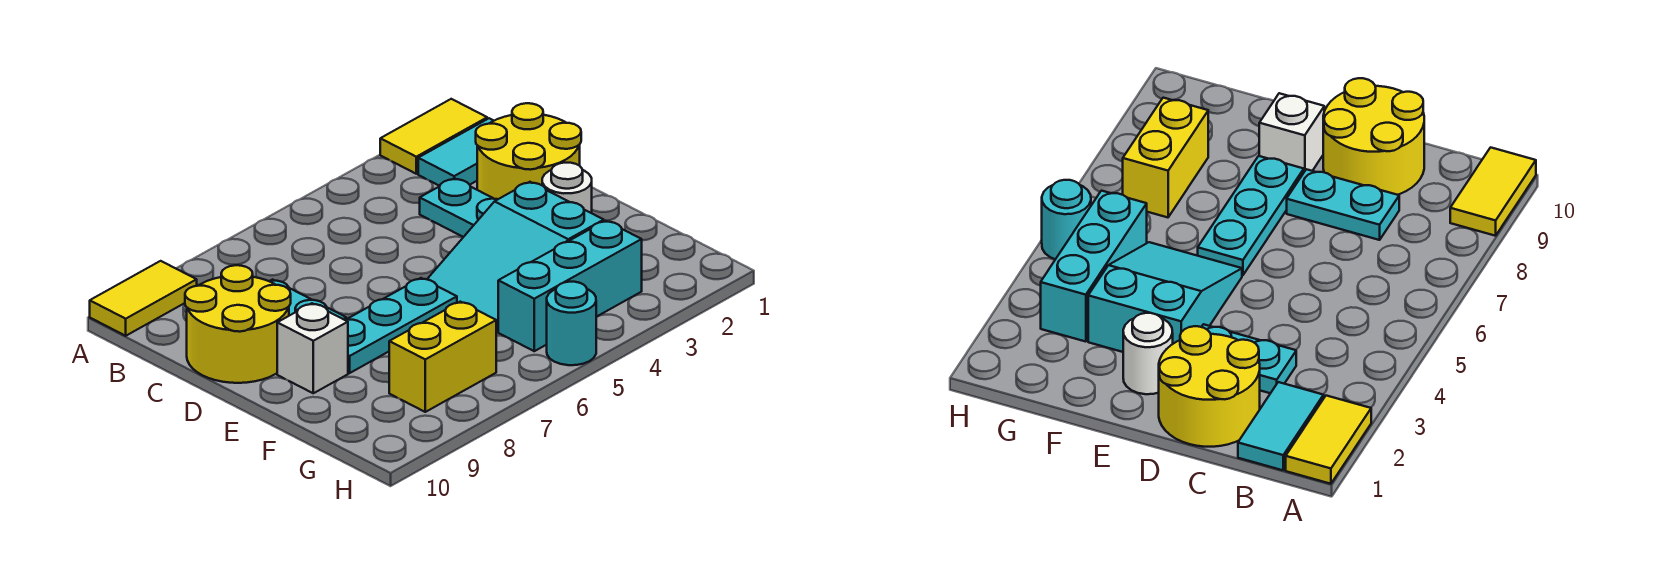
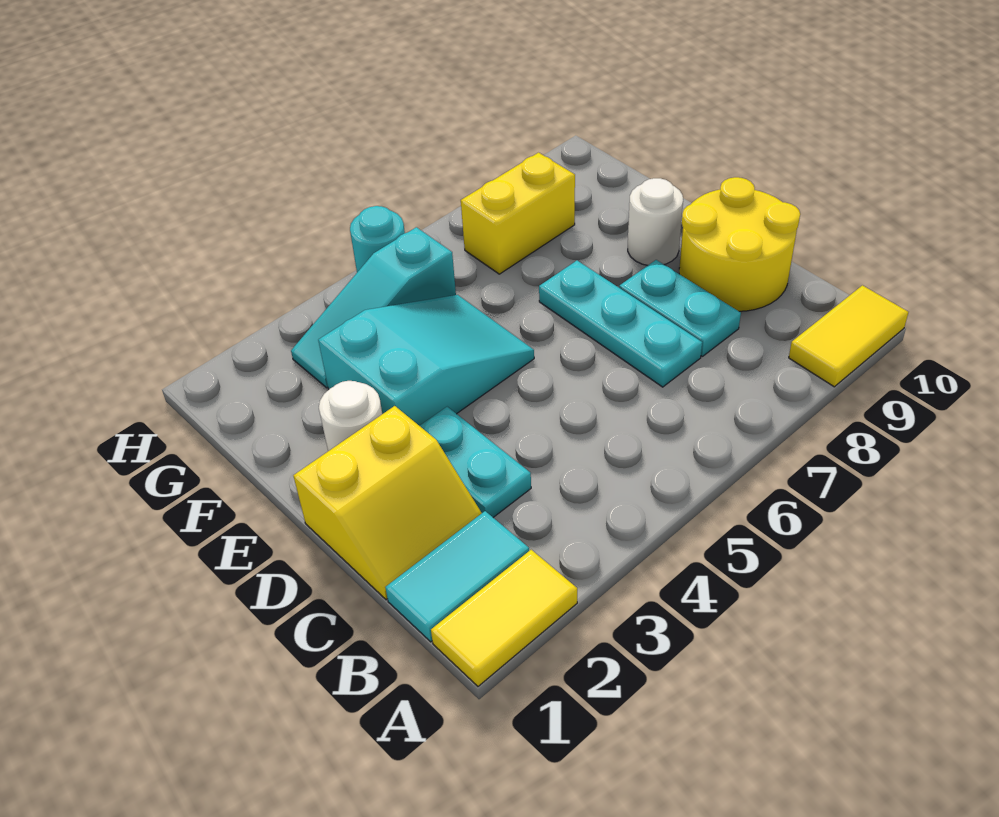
yellow 2x2 round brick [476,103,581,199] -> yellow 2x2 slope [293,406,482,600]
cyan 1x3 plate [346,278,457,373] -> cyan 1x3 plate turned to [539,261,702,387]
white 1x1 brick [277,303,348,393] -> white 1x1 round brick [628,178,683,265]
cyan 1x3 brick [498,221,642,351] -> cyan 1x3 slope [291,227,456,388]

